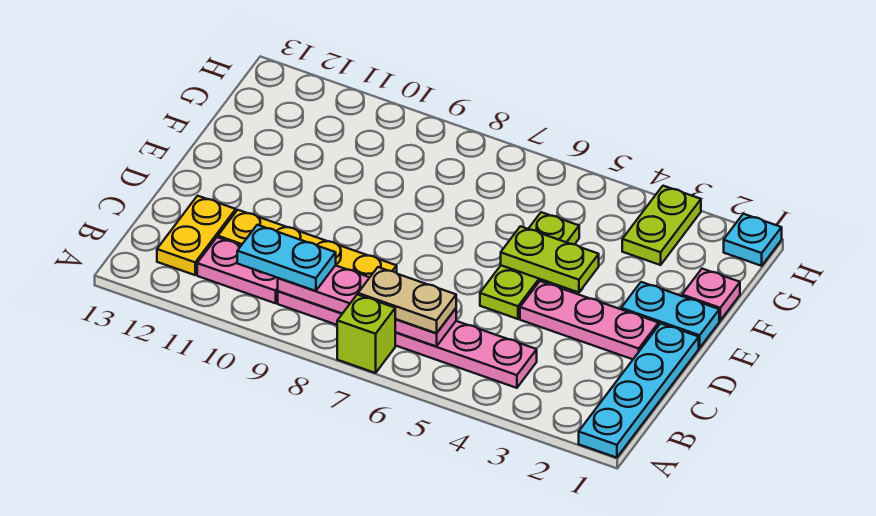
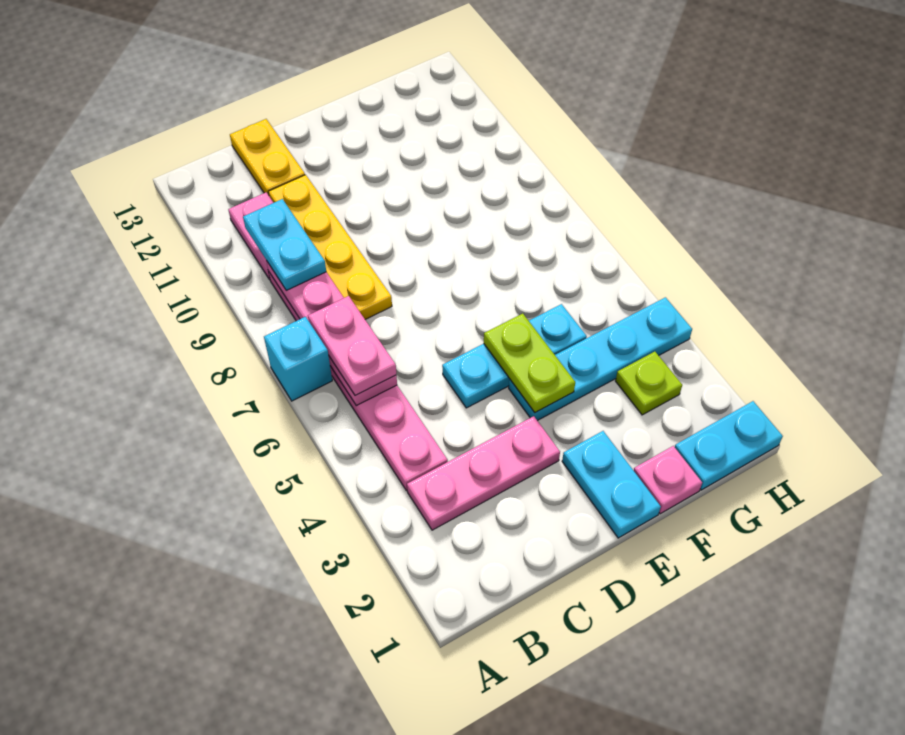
cyan 1x4 plate [579,323,699,458] -> cyan 1x4 plate moved to [509,297,692,421]
lime 1x1 brick [337,295,396,373] -> cyan 1x1 brick [264,317,332,401]
tan 1x2 plate [358,267,456,333] -> pink 1x2 plate [308,296,396,396]
yellow 1x2 plate [157,196,236,275] -> yellow 1x2 plate turned to [230,119,305,195]
pink 1x3 plate [520,281,659,359] -> pink 1x3 plate turned to [407,416,560,530]
lime 1x3 plate [480,212,579,319] -> cyan 1x3 plate [442,304,587,408]
lime 1x2 plate [622,186,701,265] -> lime 1x1 plate [616,352,682,415]
cyan 1x1 plate [724,214,782,266] -> cyan 1x2 plate [675,401,783,490]

